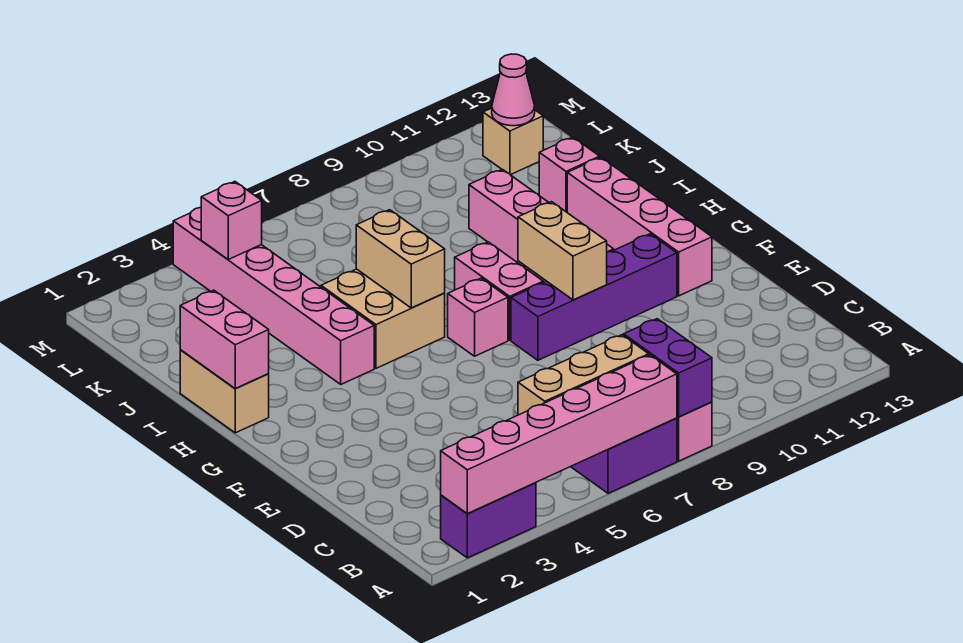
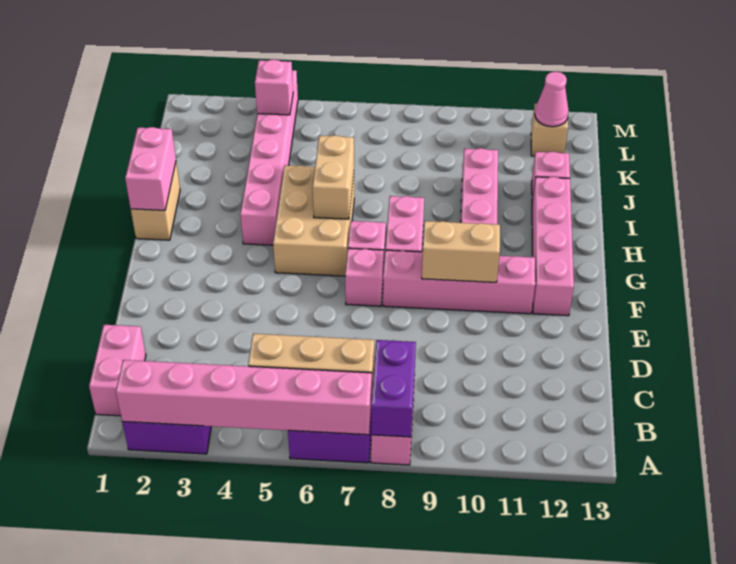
none -> pink 1x2 brick [89,325,146,416]
none -> pink 1x1 brick [345,248,384,306]
purple 1x4 brick [511,234,677,360] -> pink 1x4 brick [383,250,535,314]
tan 1x2 brick [518,202,607,300] -> tan 1x2 brick turned to [422,221,500,282]
tan 2x2 brick [321,269,445,368] -> tan 2x3 brick [273,165,354,276]

